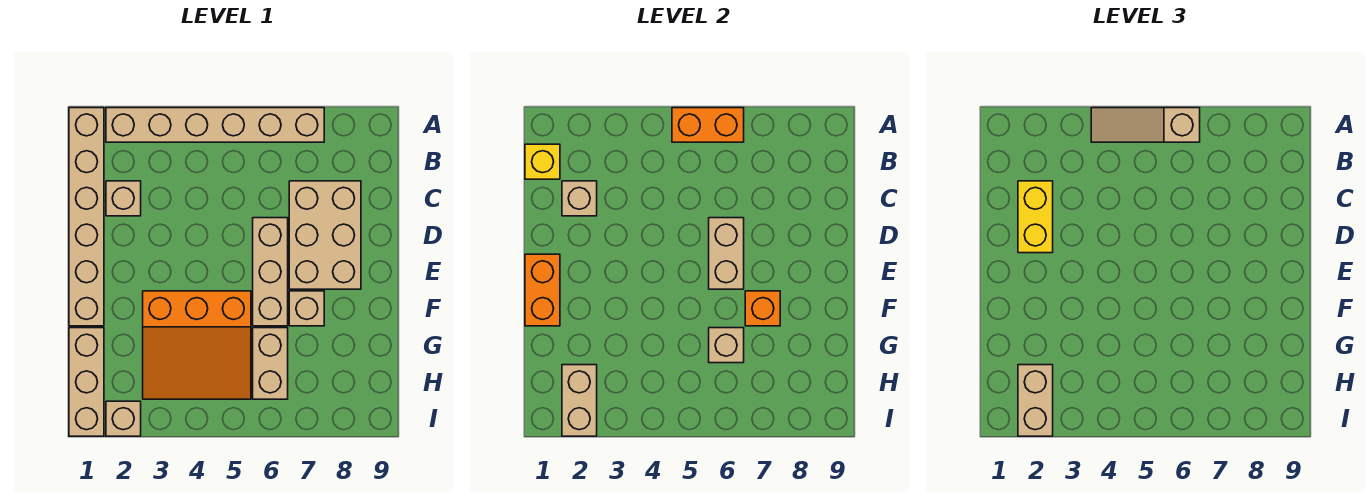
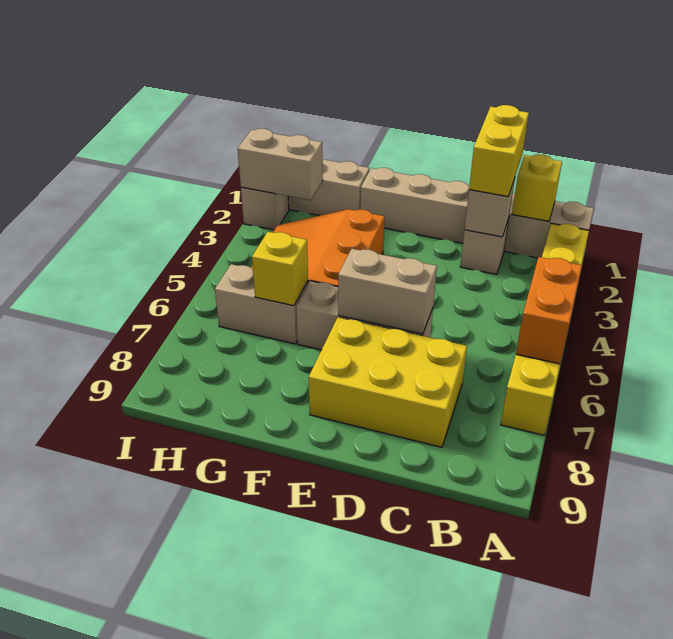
tan 1x6 brick [106,108,324,142] -> yellow 1x6 brick [501,223,589,435]
tan 1x3 slope [1091,108,1200,142] -> none
yellow 1x2 brick [1018,181,1053,253] -> yellow 1x2 brick turned to [469,105,529,197]
tan 2x3 brick [289,181,361,289] -> yellow 2x3 brick [309,317,467,447]
orange 1x2 brick [525,254,560,326] -> none
tan 1x1 brick [289,291,324,326] -> none
orange 1x1 brick [745,291,780,326] -> none
tan 1x1 brick [709,328,744,363] -> yellow 1x1 brick [252,232,308,306]
tan 1x2 brick [1018,365,1053,436] -> none

